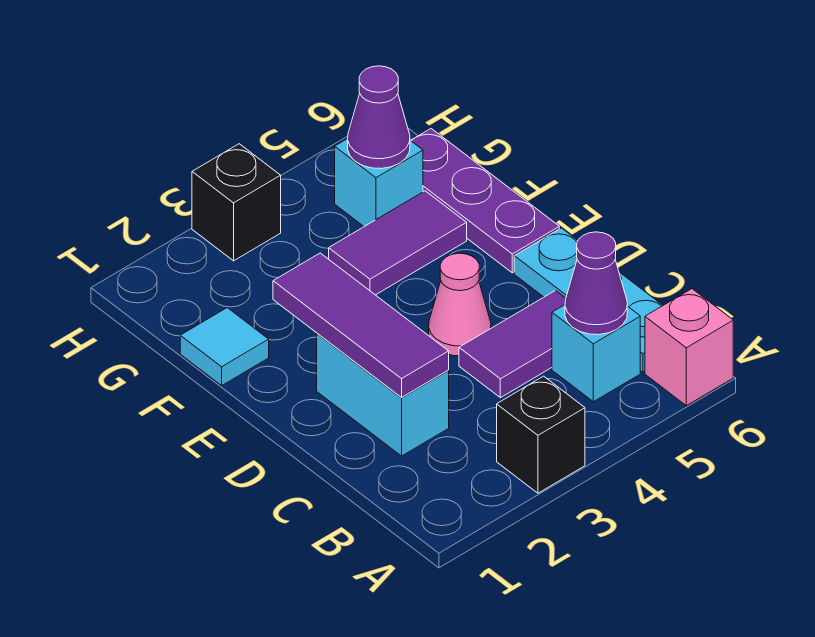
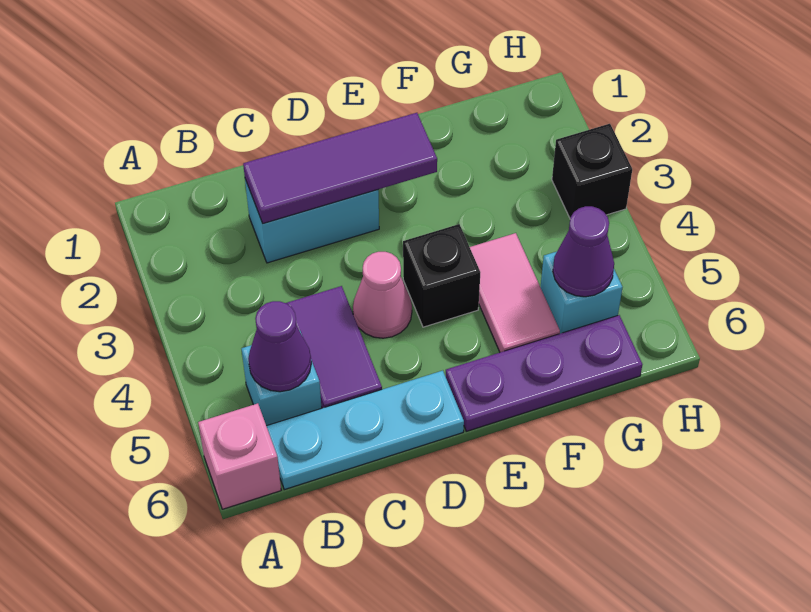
black 1x1 brick [497,376,585,493] -> black 1x1 brick moved to [403,224,480,327]
cyan 1x1 tile [180,308,269,386] -> none
purple 1x2 tile [329,191,467,295] -> pink 1x2 tile [470,233,560,352]

